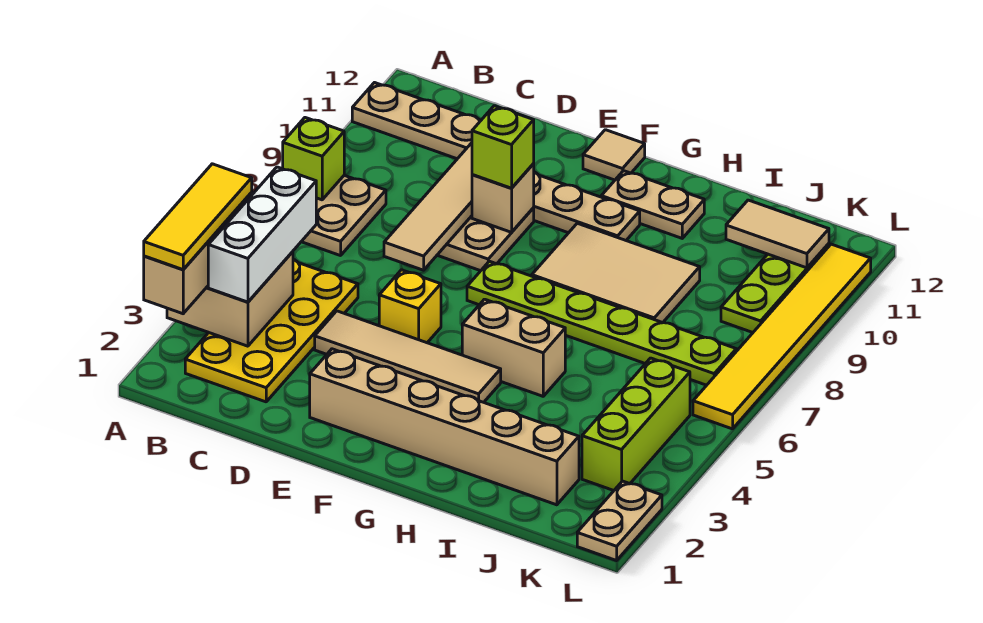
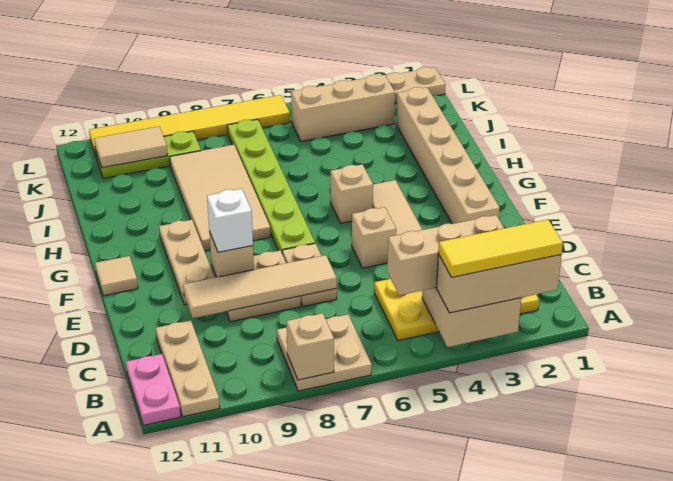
lime 1x1 brick [283,118,344,200] -> tan 1x1 brick [287,313,334,380]
none -> pink 1x2 plate [126,354,181,425]
white 1x3 brick [208,167,316,302] -> tan 1x3 brick [387,215,504,295]
yellow 1x1 brick [379,270,441,343] -> tan 1x1 brick [352,207,396,268]
lime 1x1 brick [472,106,534,188] -> white 1x1 brick [207,189,253,252]
tan 1x2 brick [462,299,565,396] -> tan 1x1 brick [331,164,373,223]
tan 2x3 tile [532,223,700,323] -> tan 2x4 tile [170,145,271,251]
tan 1x2 plate [601,171,704,238] -> tan 1x2 plate moved to [282,243,337,306]
tan 1x2 tile [726,200,829,268] -> tan 1x2 tile turned to [94,126,168,168]
lime 1x3 brick [582,358,690,490] -> tan 1x3 brick [291,75,395,141]

